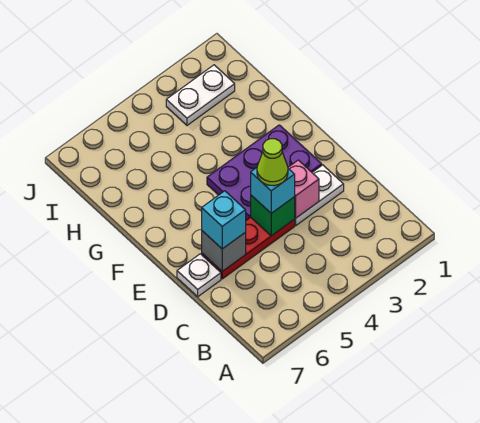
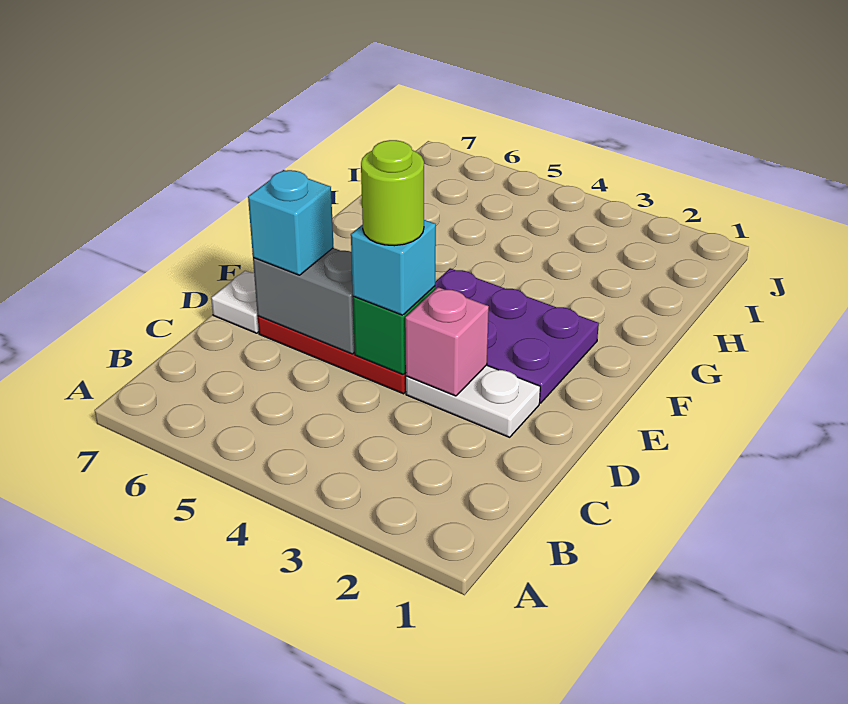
lime 1x1 cone [257,139,288,186] -> lime 1x1 round brick [361,140,424,246]
grey 1x1 brick [202,231,246,271] -> grey 1x2 brick [253,248,355,354]
white 1x2 plate [166,65,235,125] -> none

